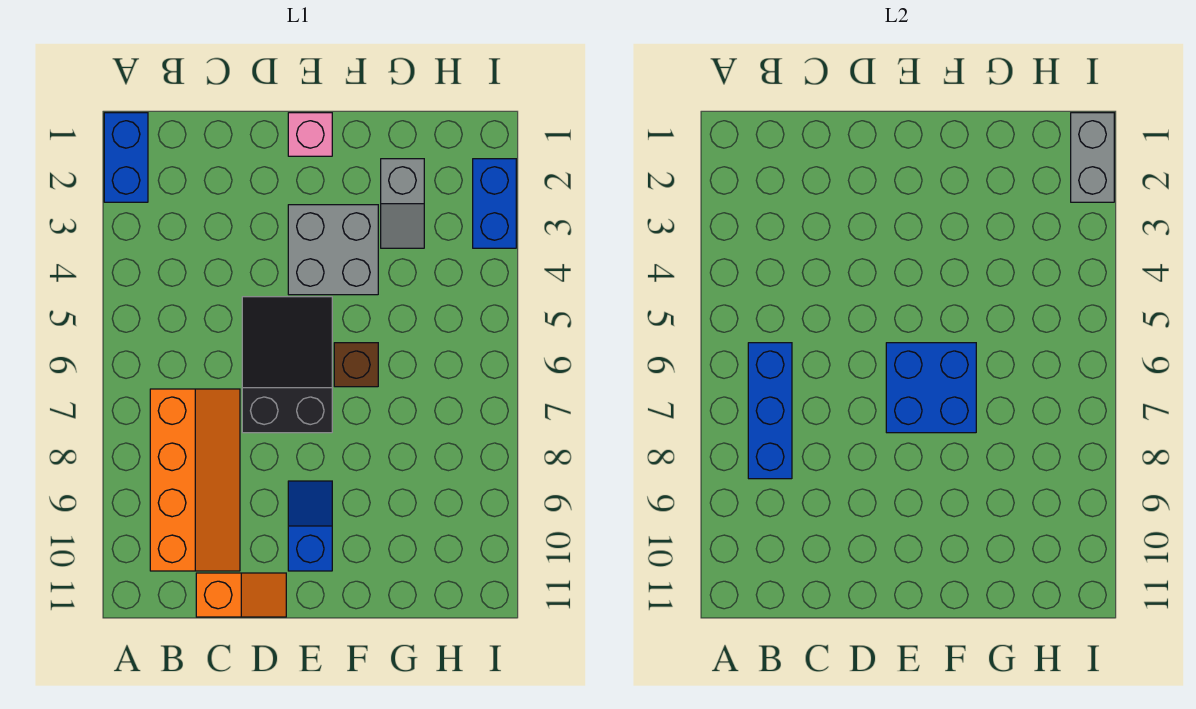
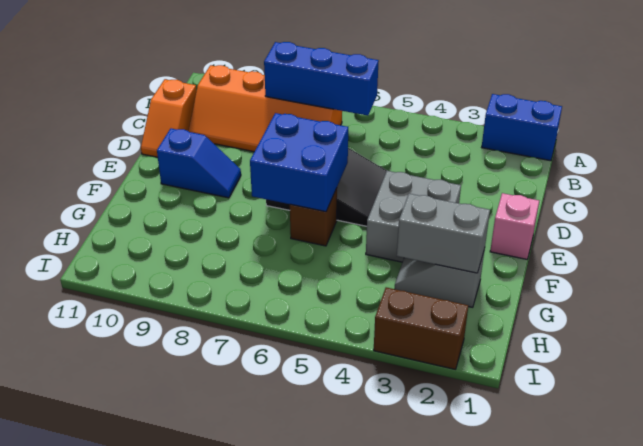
grey 1x2 brick [1071,113,1114,202] -> grey 1x2 brick moved to [397,194,490,273]
blue 1x2 brick [473,159,516,248] -> brown 1x2 brick [374,287,468,369]

